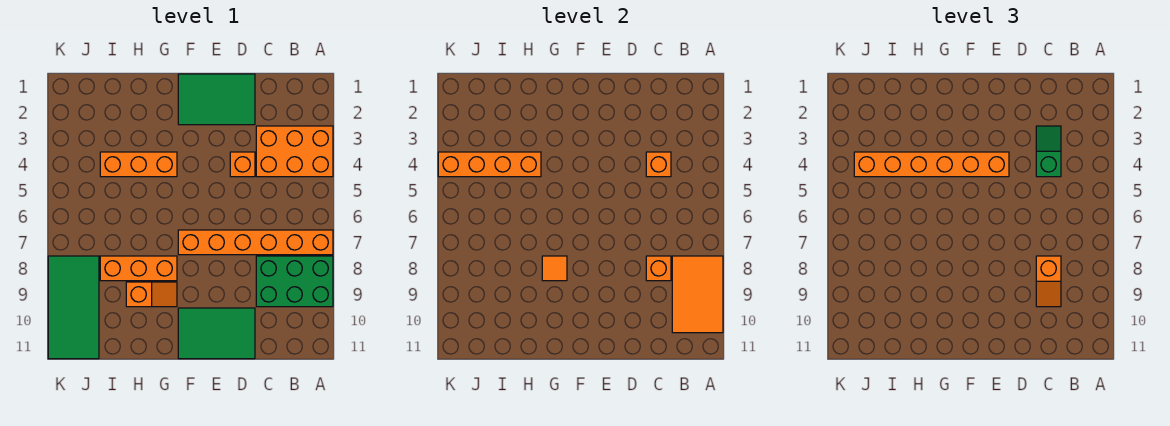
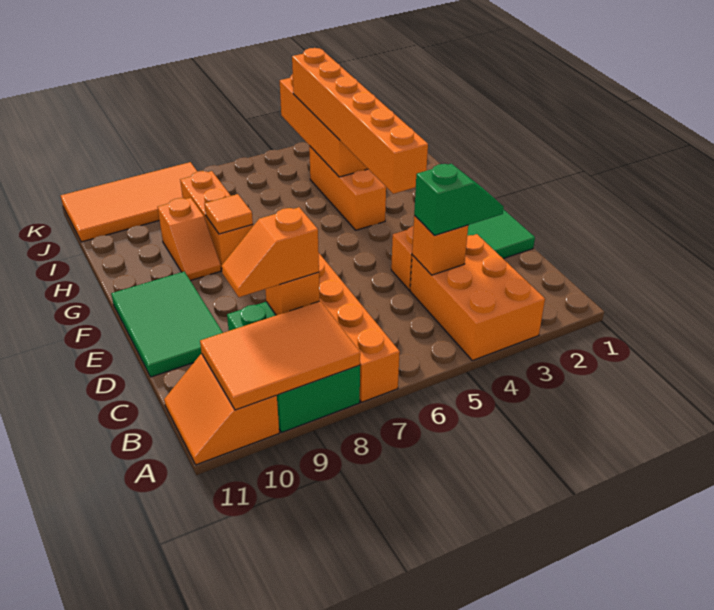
none -> orange 2x2 slope [164,354,279,465]
green 2x4 tile [48,256,99,359] -> orange 2x4 tile [61,162,198,242]

